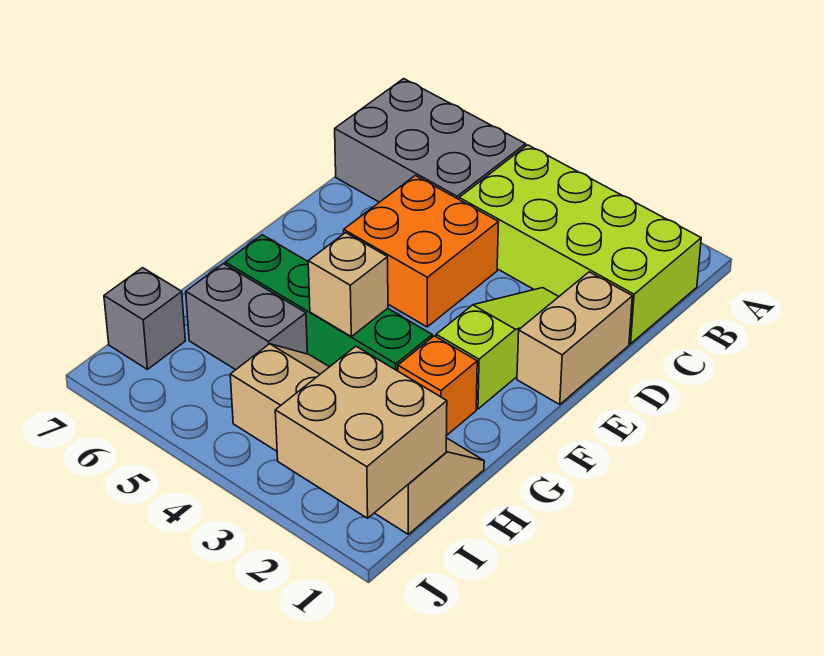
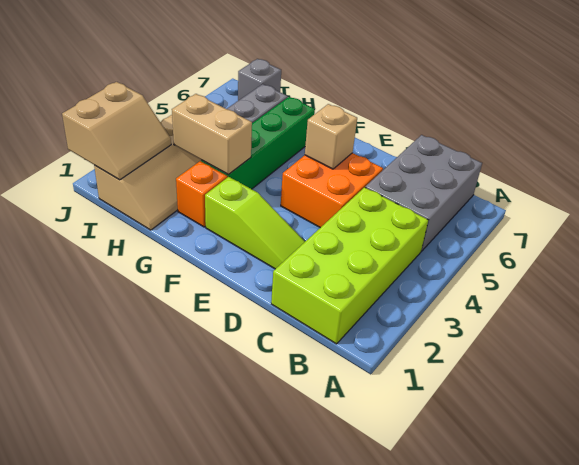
tan 1x2 brick [517,272,632,405] -> tan 1x2 brick moved to [172,94,252,175]
tan 1x1 brick [308,233,388,337] -> tan 1x1 brick moved to [305,104,357,169]
tan 2x2 brick [275,346,447,518] -> tan 2x2 slope [62,82,171,180]

